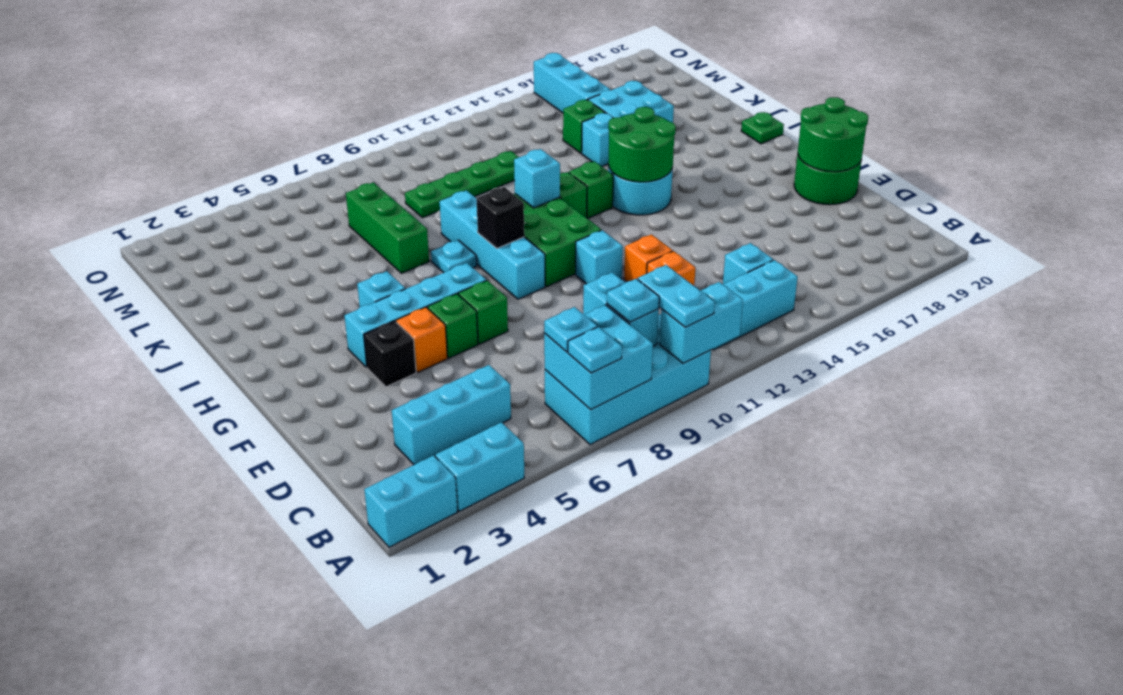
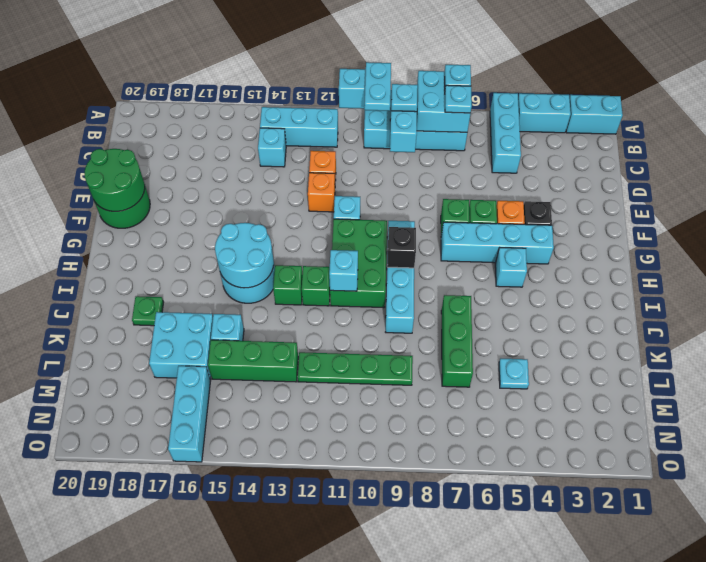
cyan 1x3 brick [392,365,511,465] -> cyan 1x3 brick turned to [490,93,521,173]
green 2x2 round brick [608,107,676,182] -> cyan 2x2 round brick [215,223,274,288]
cyan 1x1 plate [431,240,477,273] -> cyan 1x1 plate moved to [499,358,529,389]
green 1x1 plate [741,112,784,144] -> green 1x1 plate moved to [132,296,164,326]
green 1x1 brick [563,100,605,153] -> green 1x3 brick [208,340,298,382]

